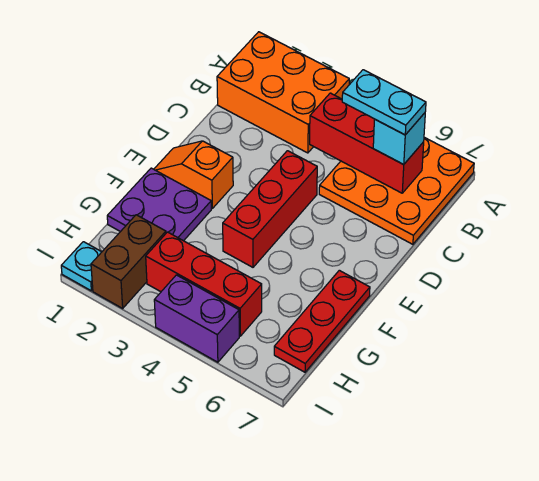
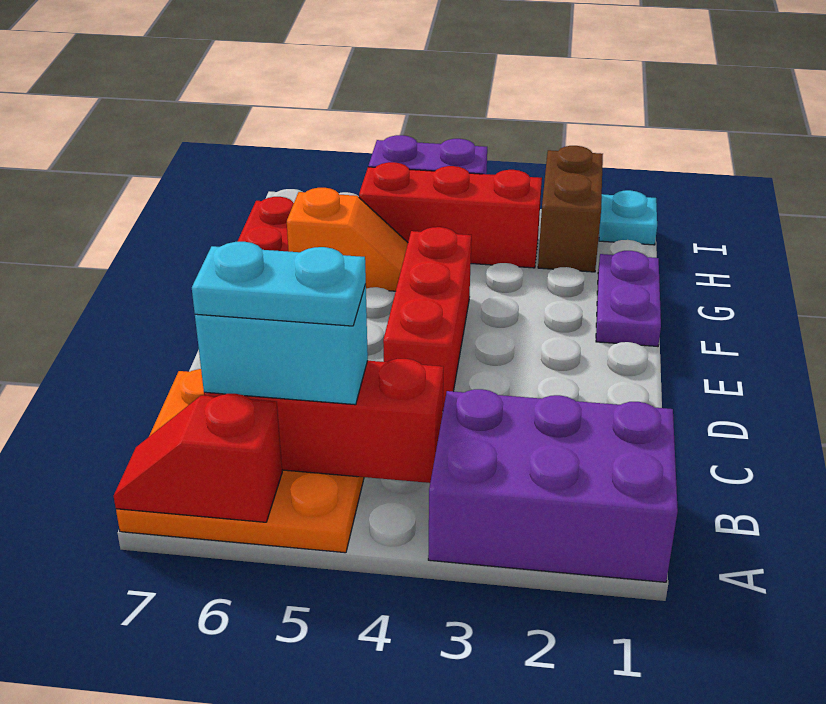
orange 2x3 brick [217,32,349,153] -> purple 2x3 brick [428,389,678,582]
none -> red 1x2 slope [114,394,282,522]
cyan 1x1 brick [373,113,425,164] -> cyan 1x2 brick [195,285,368,405]
orange 1x2 slope [154,141,233,208] -> orange 1x2 slope moved to [287,188,408,291]
purple 2x2 plate [107,168,211,241] -> purple 1x2 plate [596,251,661,346]

